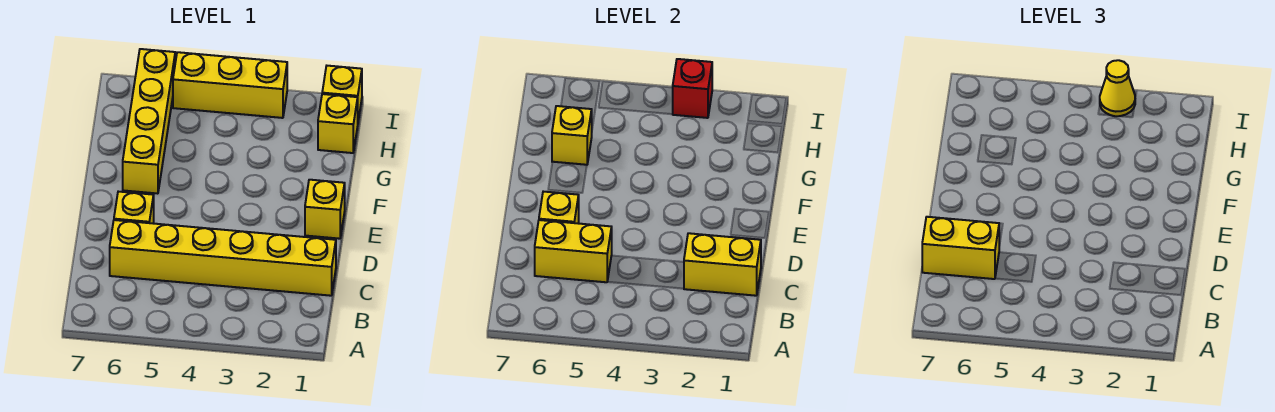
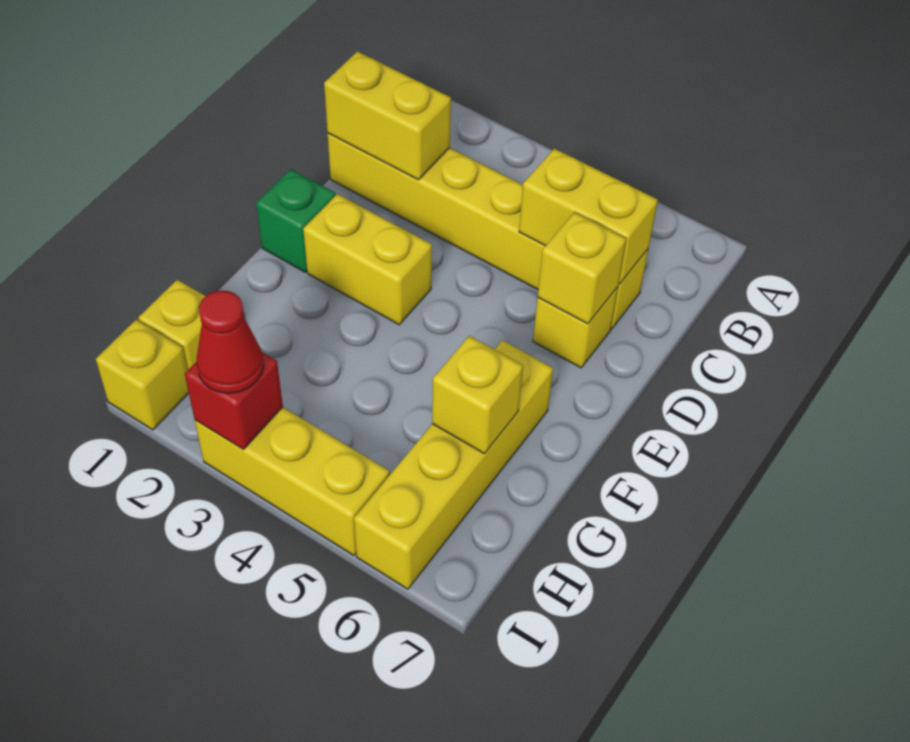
yellow 1x2 brick [922,217,999,279] -> yellow 1x2 brick moved to [303,194,432,325]
yellow 1x1 brick [305,180,345,239] -> green 1x1 brick [256,169,335,272]
yellow 1x1 cone [1100,60,1135,116] -> red 1x1 cone [197,290,264,393]

